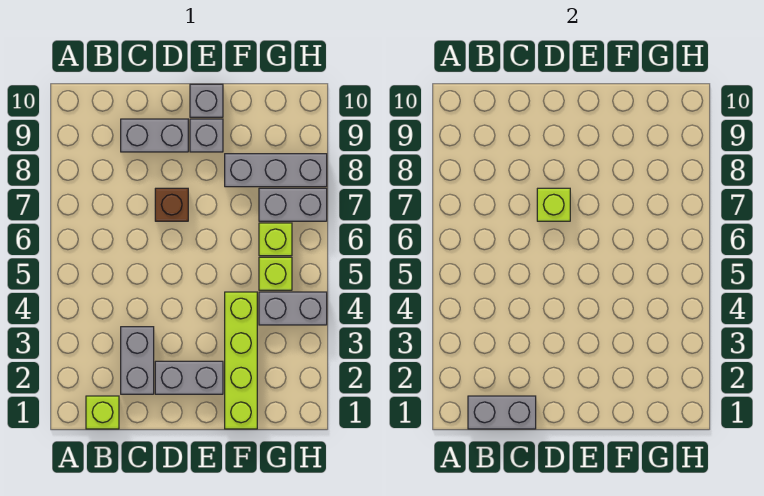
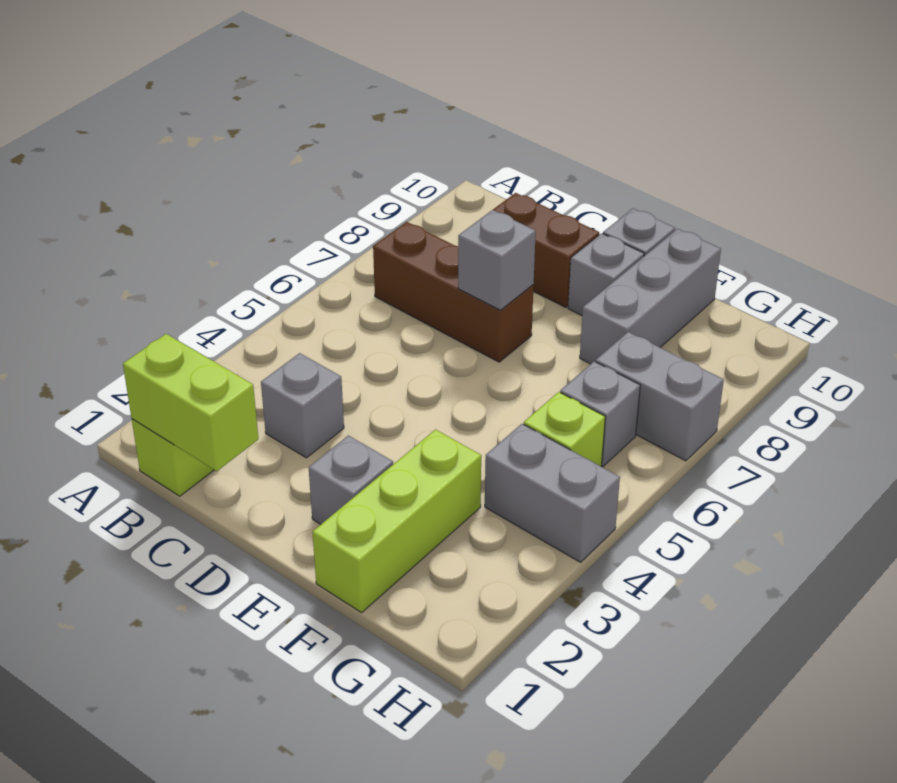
grey 1x2 brick [468,396,536,429] -> lime 1x2 brick [123,334,258,471]
grey 1x2 brick [121,327,154,394] -> grey 1x1 brick [261,353,344,458]
grey 1x2 brick [121,119,188,152] -> brown 1x2 brick [493,193,599,307]
grey 1x2 brick [155,361,223,394] -> grey 1x1 brick [309,435,393,525]
brown 1x1 brick [155,188,188,221] -> brown 1x3 brick [373,222,534,362]
lime 1x1 brick [537,188,570,221] -> grey 1x1 brick [458,210,536,310]
lime 1x4 brick [225,292,257,429] -> lime 1x3 brick [312,430,481,613]
grey 1x3 brick [225,154,327,187] -> grey 1x3 brick turned to [580,229,721,364]
lime 1x1 brick [259,223,292,256] -> grey 1x1 brick [560,361,640,467]

